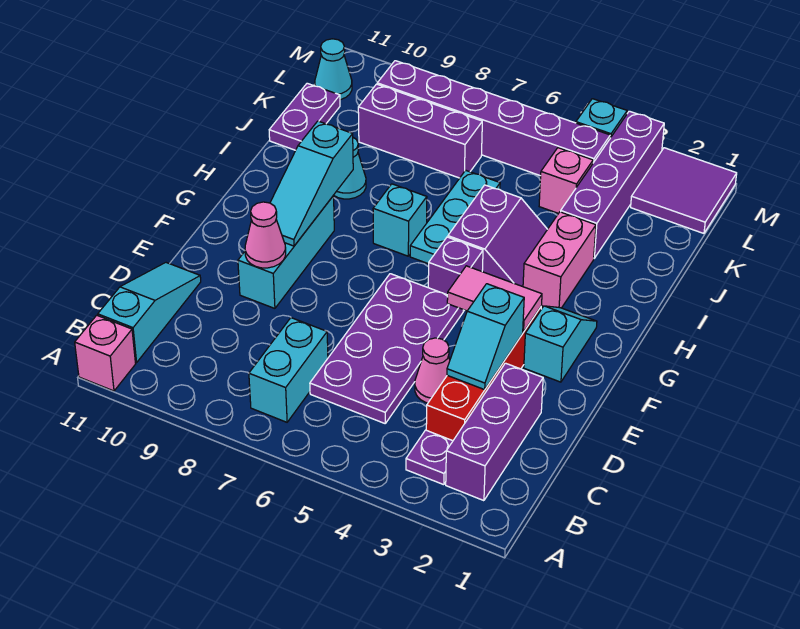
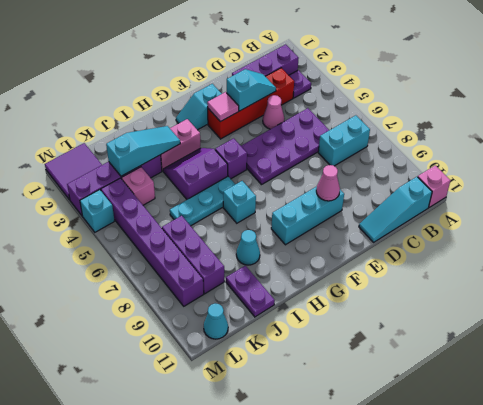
pink 1x2 tile [447,266,542,332] -> pink 1x1 tile [207,92,239,122]
cyan 1x3 slope [270,121,353,246] -> cyan 1x3 slope moved to [106,126,180,176]
purple 1x2 plate [269,83,340,150] -> purple 1x2 plate turned to [226,266,275,317]

